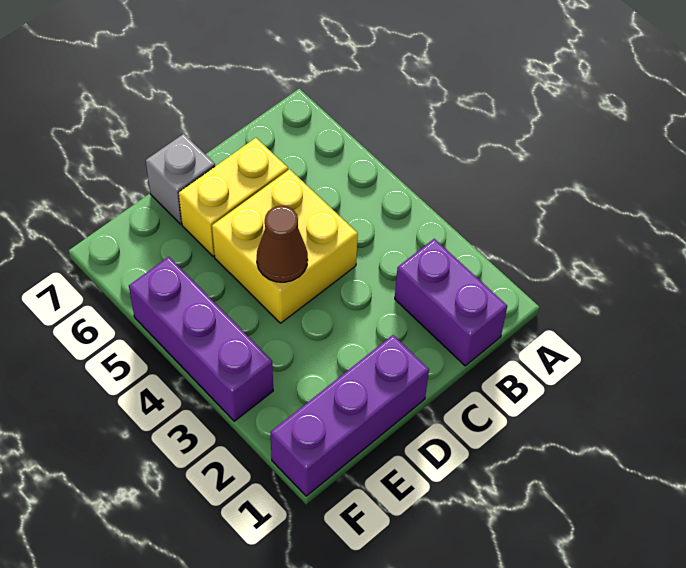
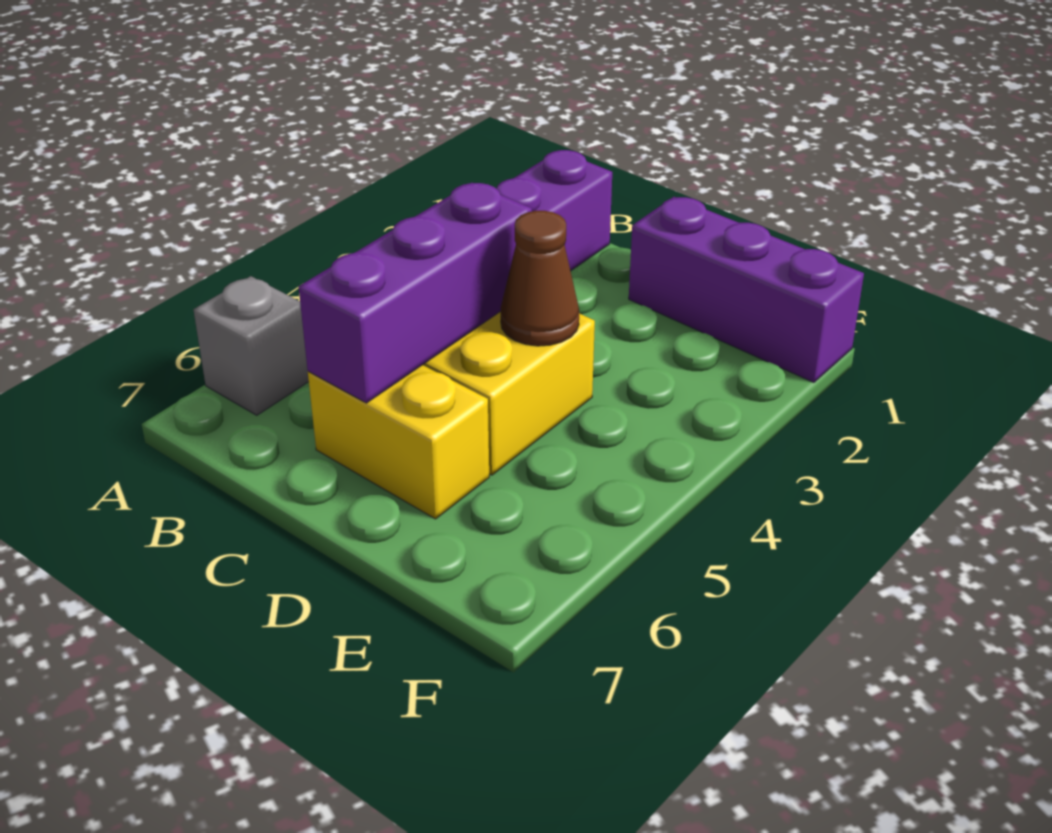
grey 1x1 brick [146,134,215,224] -> grey 1x1 brick moved to [194,276,309,415]
purple 1x3 brick [129,257,273,421] -> purple 1x3 brick moved to [299,183,532,403]

